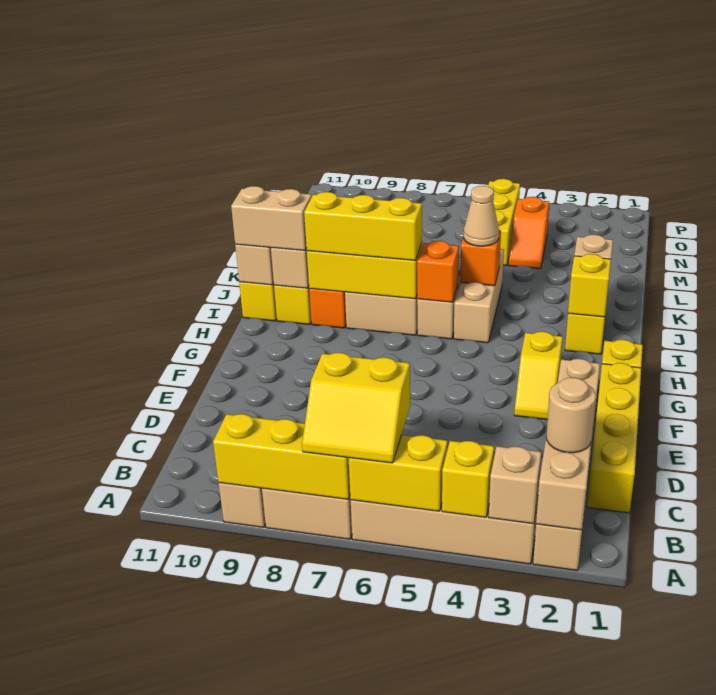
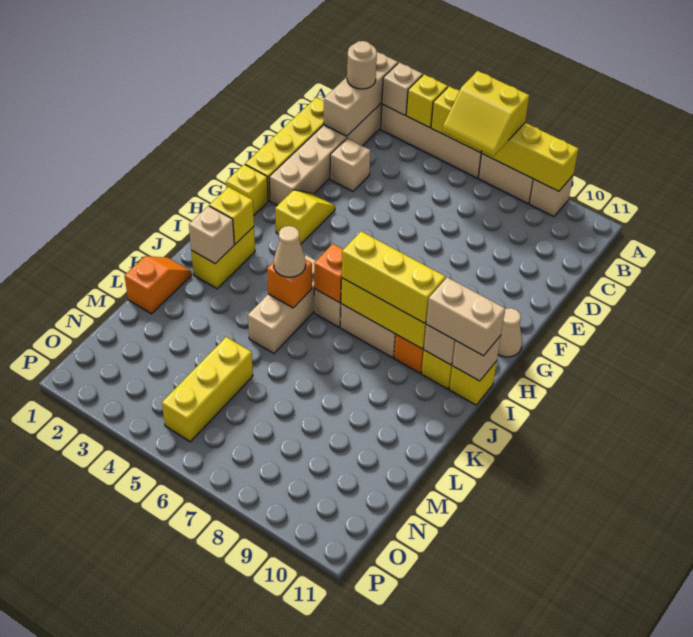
yellow 2x2 slope [302,353,410,463] -> yellow 2x2 slope turned to [442,71,529,156]
none -> tan 1x1 brick [330,138,371,191]
none -> tan 1x1 cone [498,308,522,357]
orange 1x2 slope [509,197,549,269] -> orange 1x2 slope moved to [124,256,192,314]

